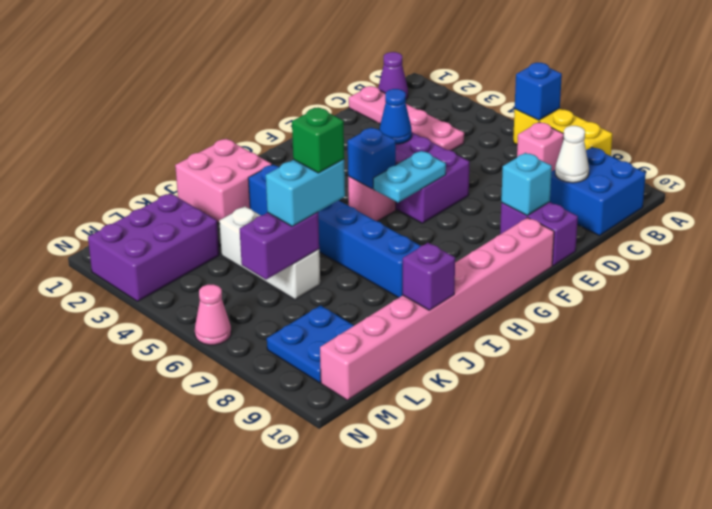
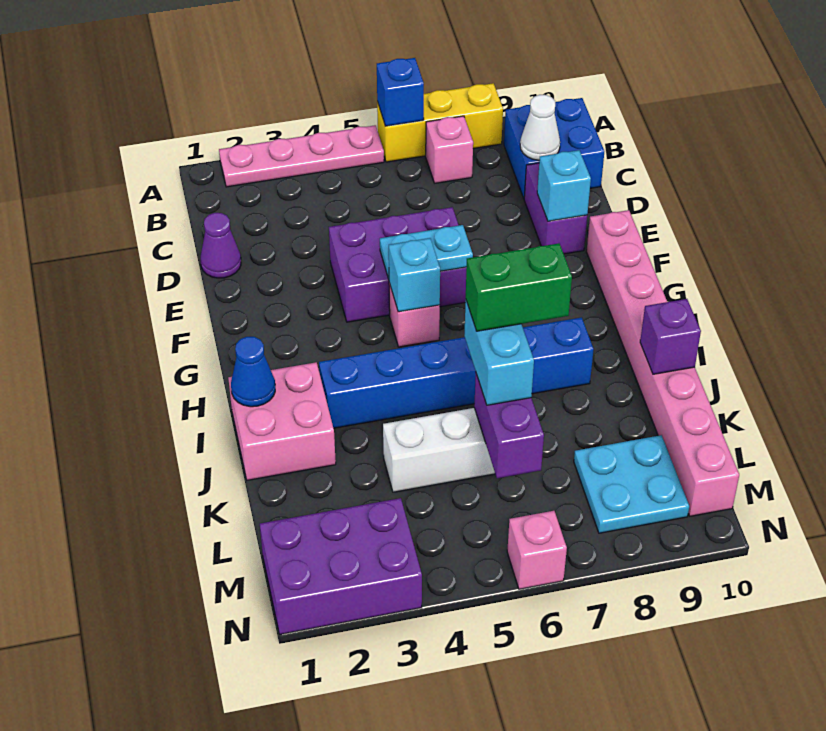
purple 1x1 cone [378,52,408,99] -> purple 1x1 cone moved to [201,213,241,278]
pink 1x4 plate [349,86,464,151] -> pink 1x4 plate moved to [219,125,384,187]
blue 1x1 cone [379,89,412,144] -> blue 1x1 cone moved to [231,337,275,407]
purple 1x2 brick [500,202,578,266] -> purple 1x2 brick turned to [524,163,587,254]
cyan 1x2 plate [373,151,446,203] -> cyan 1x2 plate turned to [380,225,473,279]
blue 1x1 brick [348,128,396,189] -> cyan 1x1 brick [389,238,441,312]
green 1x1 brick [292,108,344,173] -> green 1x2 brick [466,243,572,331]
purple 2x3 brick [88,193,219,301] -> purple 2x3 brick turned to [260,498,422,634]
blue 2x2 plate [267,306,354,383] -> cyan 2x2 plate [574,435,689,533]
pink 1x1 cone [195,284,231,345] -> pink 1x1 brick [507,511,567,589]

